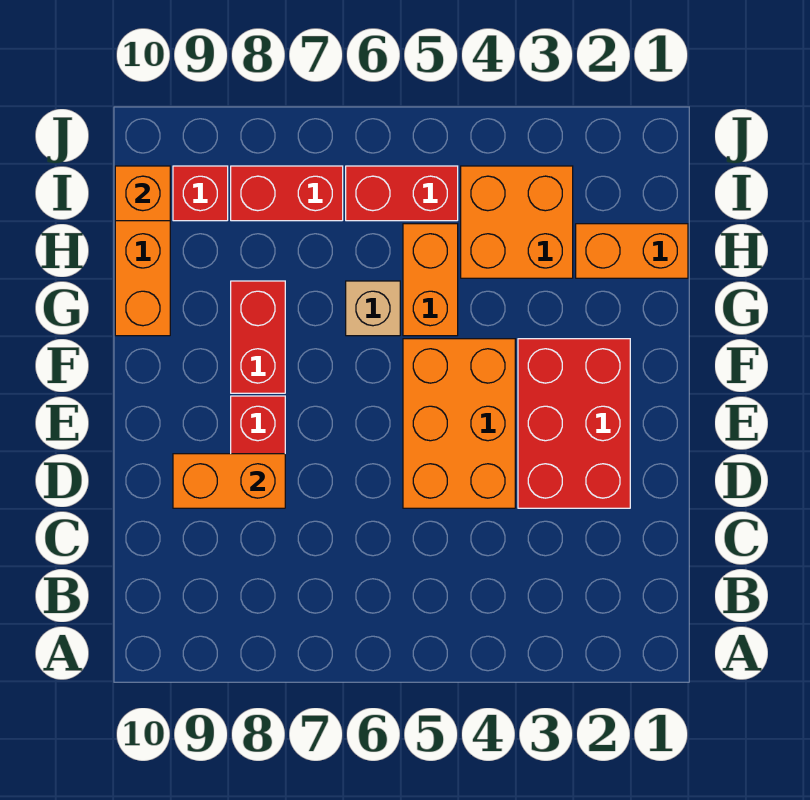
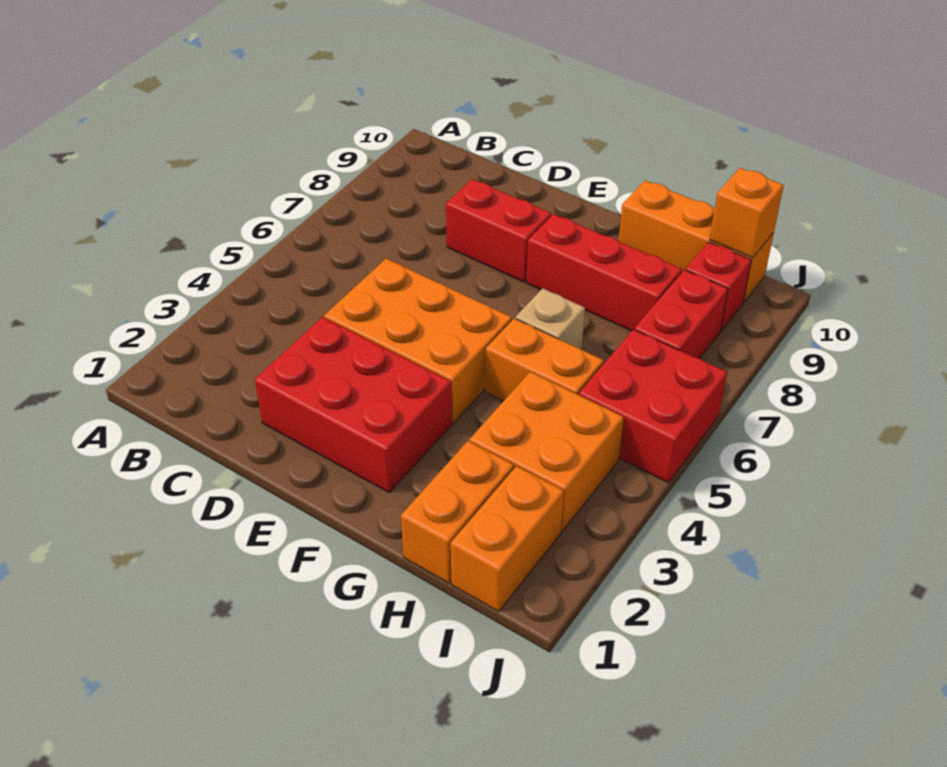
orange 1x2 brick [173,454,285,508] -> orange 1x2 brick moved to [451,466,564,612]
red 1x2 brick [231,281,285,393] -> red 1x3 brick [527,214,682,331]
red 1x2 brick [346,166,458,221] -> red 2x2 brick [579,330,727,483]

